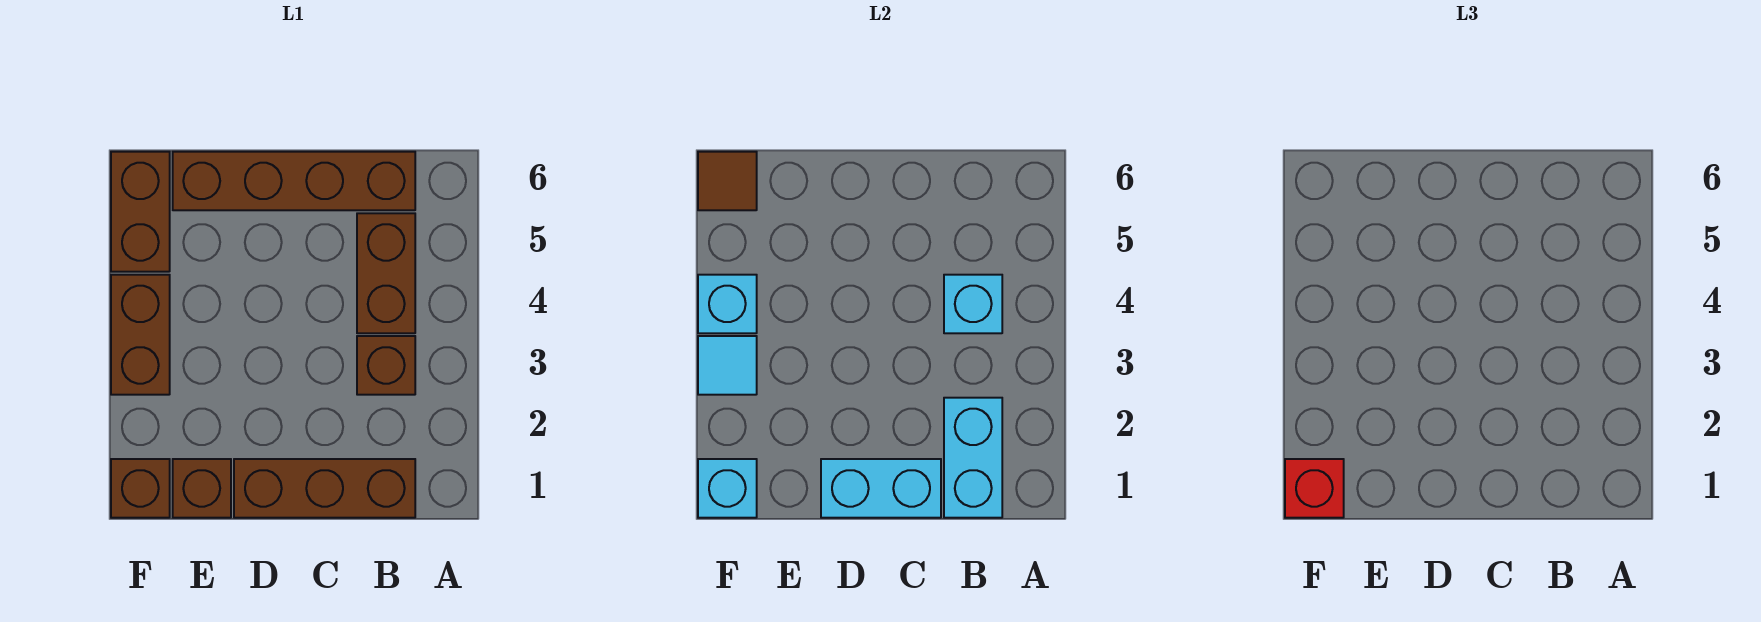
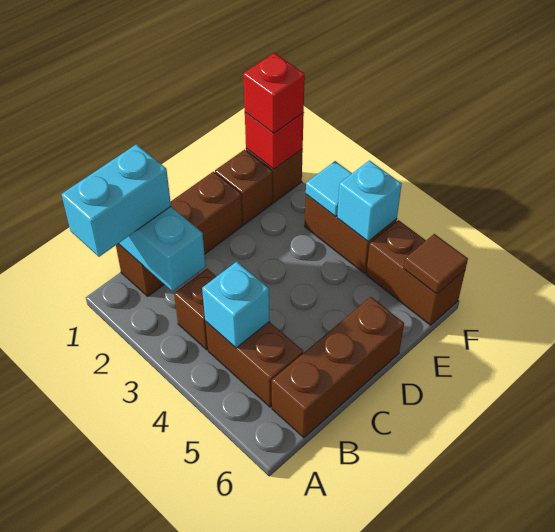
brown 1x4 brick [173,152,415,210] -> brown 1x3 brick [272,297,404,438]
cyan 1x2 brick [821,459,941,518] -> cyan 1x2 brick moved to [61,144,171,257]
cyan 1x1 brick [698,459,757,518] -> red 1x1 brick [245,113,304,169]

